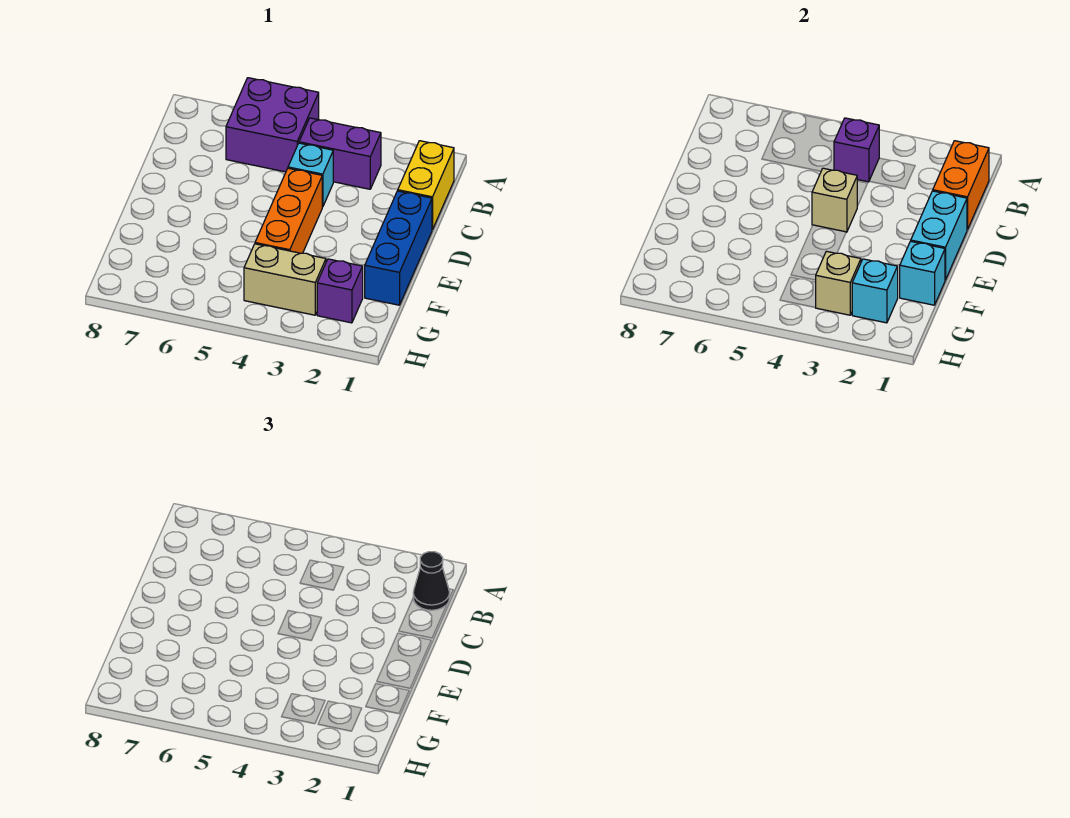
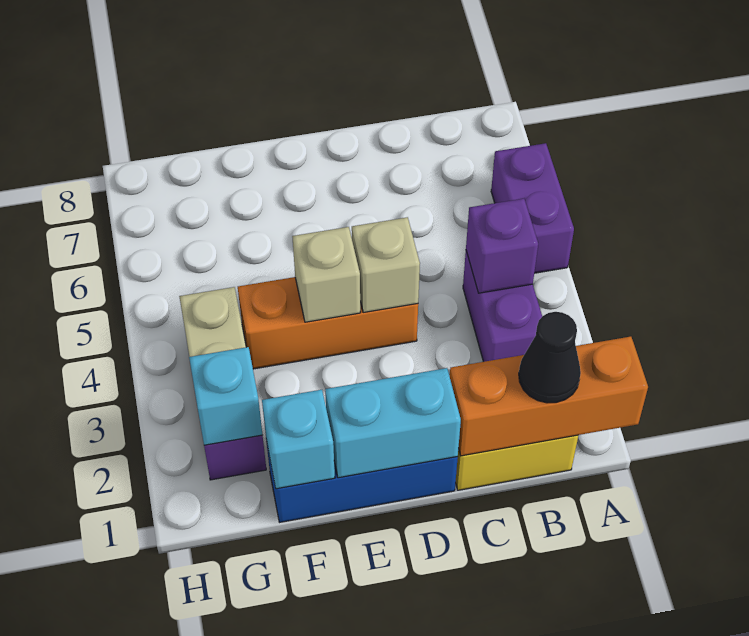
purple 2x2 brick [226,78,319,172] -> purple 1x2 brick [491,143,574,273]
orange 1x2 brick [933,141,989,230] -> orange 1x3 brick [449,337,648,456]
cyan 1x1 brick [288,143,333,207] -> none
tan 1x1 brick [815,251,861,315] -> tan 1x1 brick moved to [292,227,360,322]

